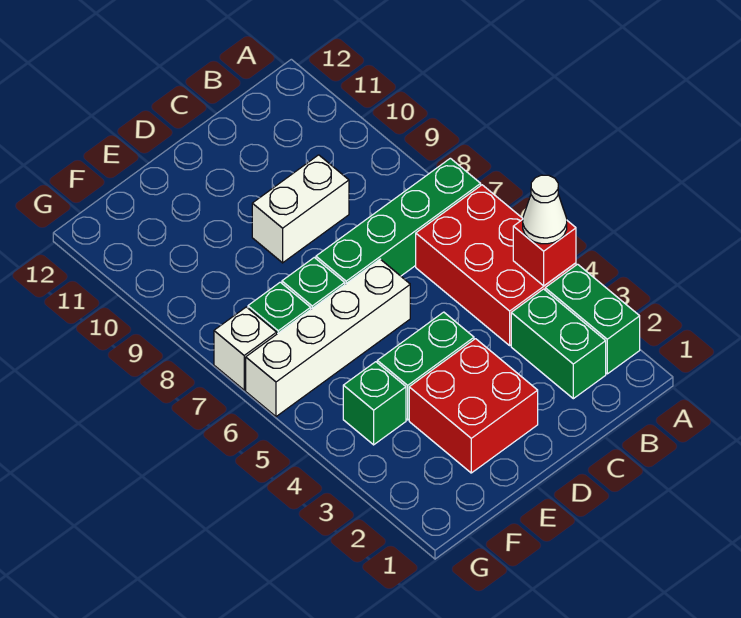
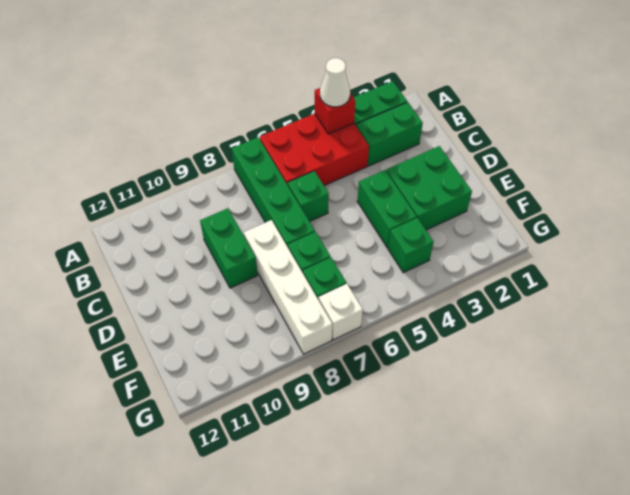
none -> green 1x1 brick [288,171,329,221]
white 1x2 brick [252,155,349,263] -> green 1x2 brick [200,208,258,288]
red 2x2 brick [409,339,538,473] -> green 2x2 brick [386,146,472,230]
white 1x4 brick [246,259,410,417] -> white 1x4 brick moved to [243,220,332,354]

